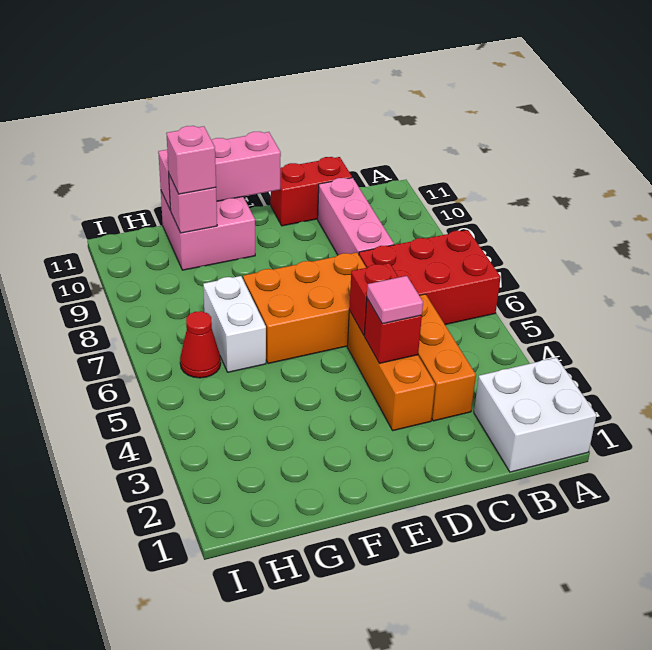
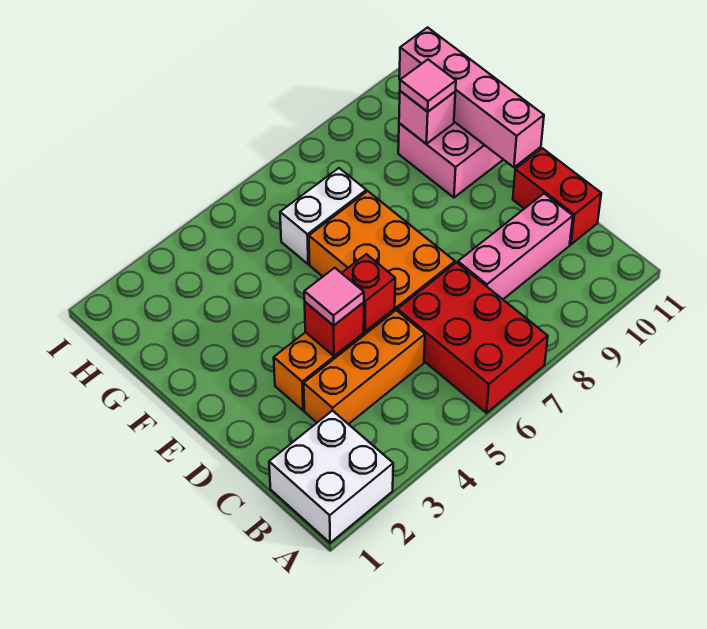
pink 1x3 brick [158,132,281,210] -> pink 1x4 brick [399,27,544,167]
pink 1x1 brick [166,126,216,194] -> pink 1x1 tile [400,60,456,112]
red 1x1 cone [180,311,221,378] -> none

